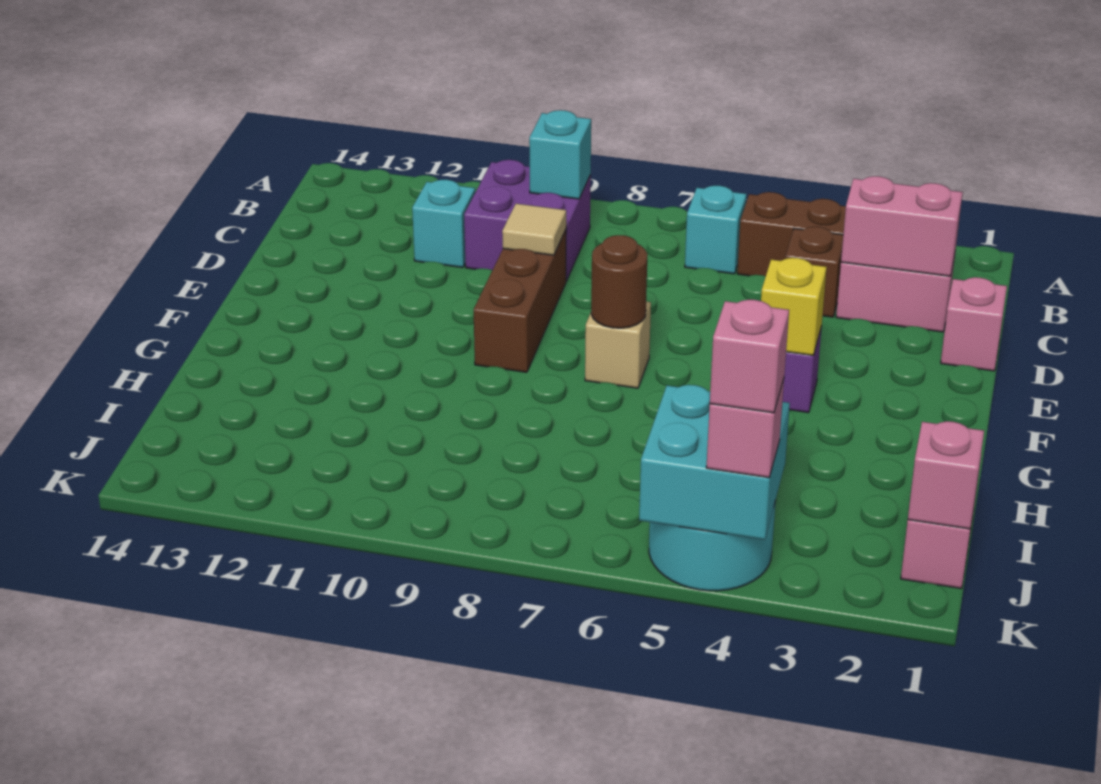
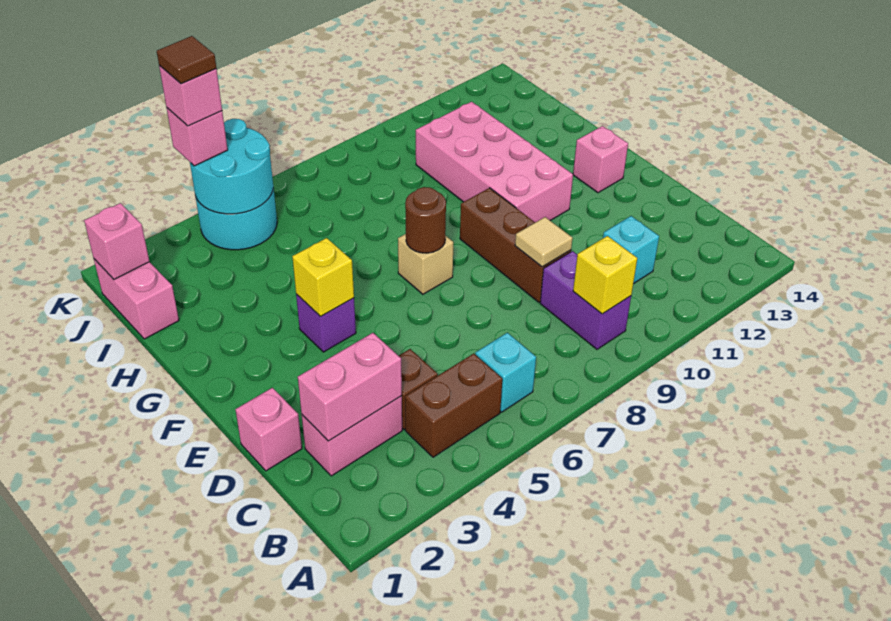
purple 2x2 brick [464,160,591,281] -> purple 1x2 brick [540,251,631,349]
cyan 1x1 brick [529,110,591,199] -> yellow 1x1 brick [573,236,637,314]
none -> pink 2x4 brick [416,102,573,222]
none -> pink 1x1 brick [573,126,628,193]
cyan 2x2 brick [639,385,790,540] -> cyan 2x2 round brick [190,119,273,214]
none -> brown 1x1 tile [157,36,216,84]

